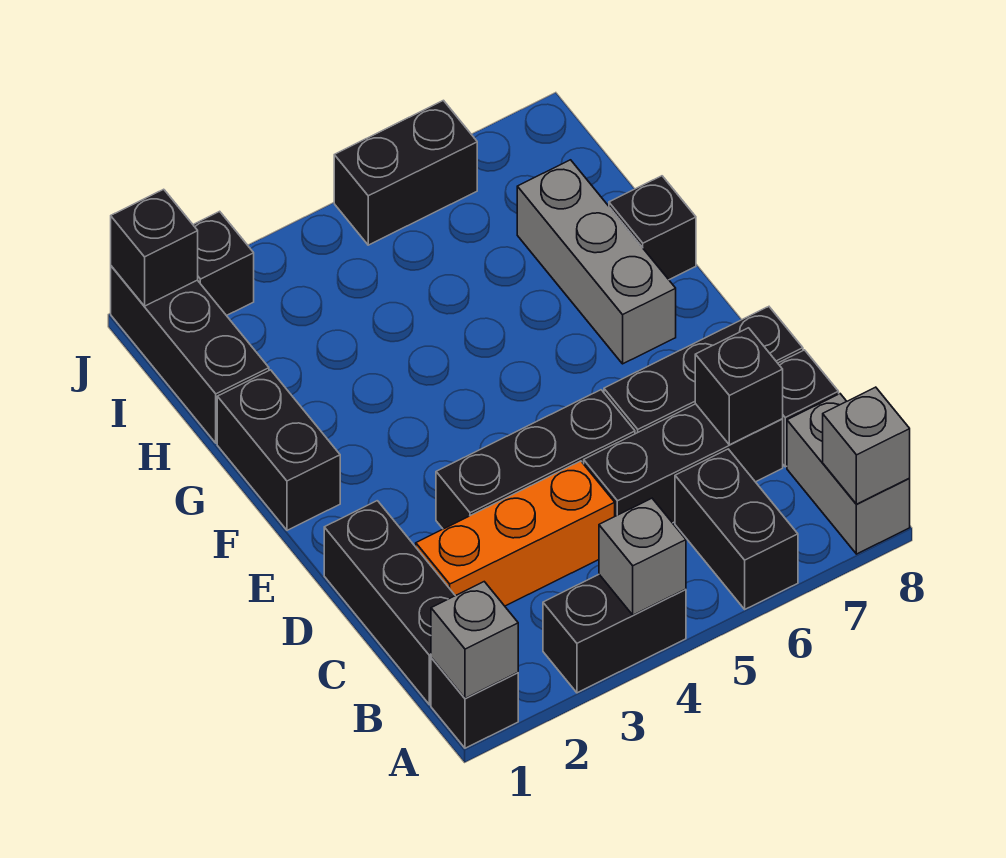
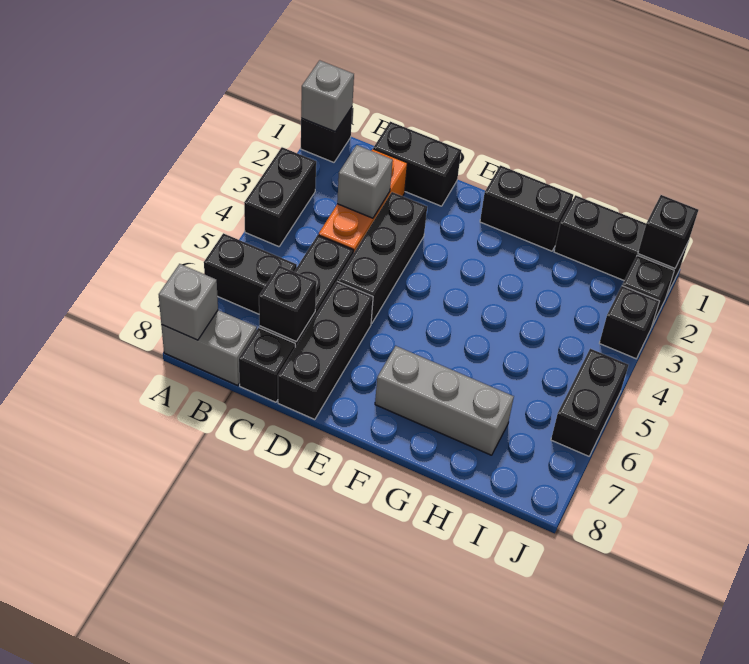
grey 1x1 brick [599,498,686,615] -> grey 1x1 brick moved to [337,145,393,218]
black 1x3 brick [324,501,455,705] -> black 1x2 brick [373,122,461,206]
black 1x1 brick [609,176,696,280] -> black 1x1 brick moved to [600,286,659,359]

